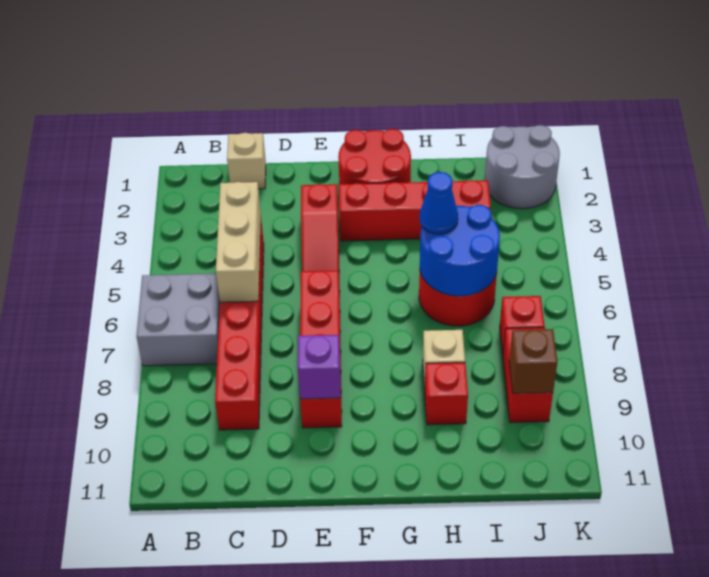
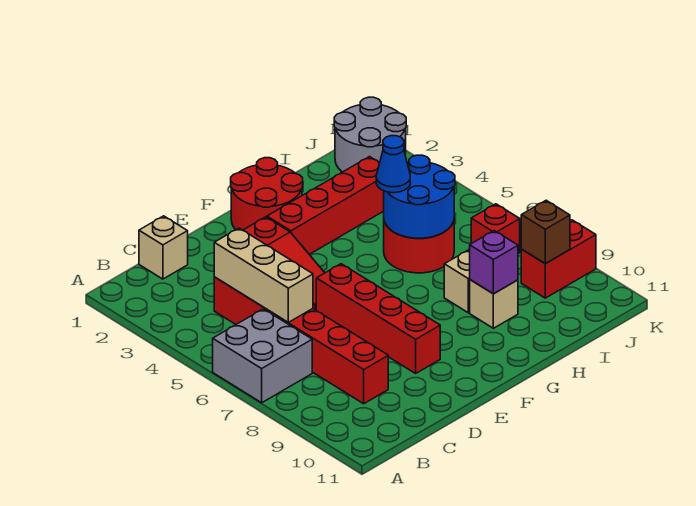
purple 1x1 brick [298,335,341,399] -> purple 1x1 brick moved to [470,231,518,294]
red 1x1 brick [425,362,468,425] -> tan 1x1 brick [470,280,518,328]
red 1x2 brick [503,328,553,423] -> red 1x2 brick turned to [521,220,596,298]

